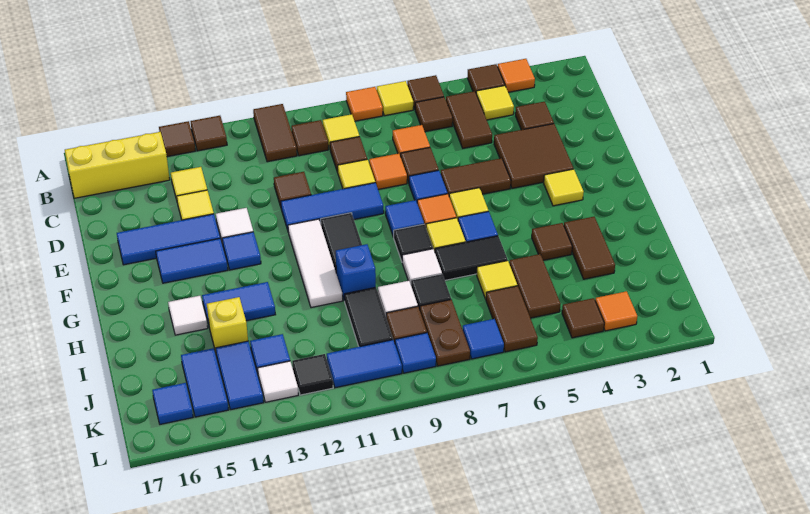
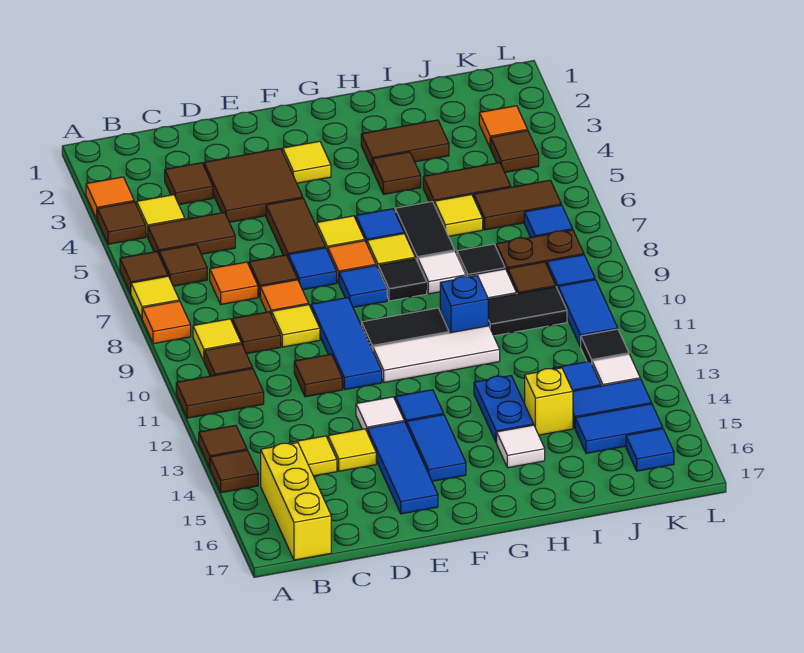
blue 1x2 tile [202,282,276,325] -> blue 1x2 plate [474,376,534,443]

